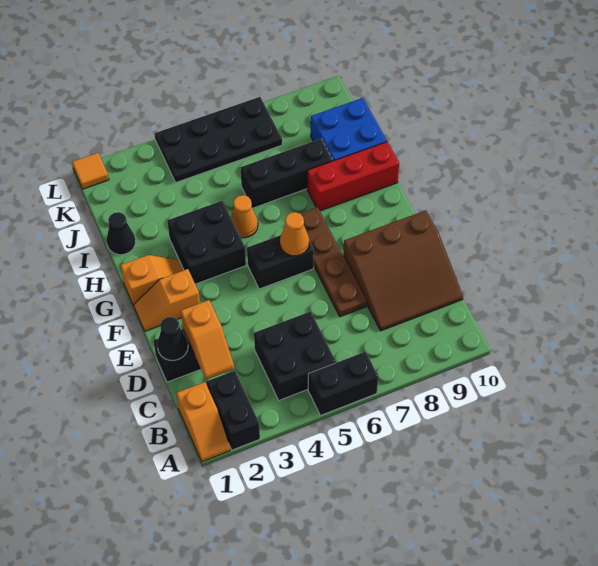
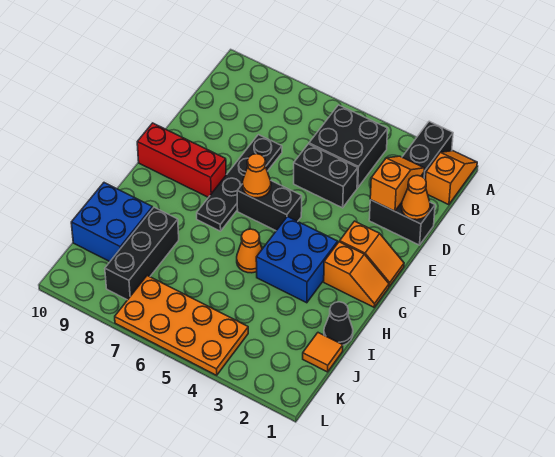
black 1x2 brick [308,352,378,416] -> black 1x2 brick moved to [294,144,358,208]
brown 3x3 slope [343,210,463,331] -> none
black 1x1 cone [157,317,188,360] -> orange 1x1 cone [402,175,430,220]
brown 1x4 plate [300,207,367,317] -> black 1x4 plate [197,135,282,231]
orange 1x2 slope [120,255,183,306] -> orange 1x2 slope turned to [324,242,389,307]
black 2x2 brick [167,201,246,284] -> blue 2x2 brick [256,217,338,303]
red 1x3 brick [307,142,399,211] -> red 1x3 brick moved to [137,123,226,197]
black 1x3 brick [240,139,333,208] -> black 1x3 brick turned to [105,207,179,300]
black 2x4 plate [154,97,282,182] -> orange 2x4 plate [115,276,248,375]
orange 1x1 tile [72,153,109,189] -> orange 1x1 tile moved to [303,333,343,372]

